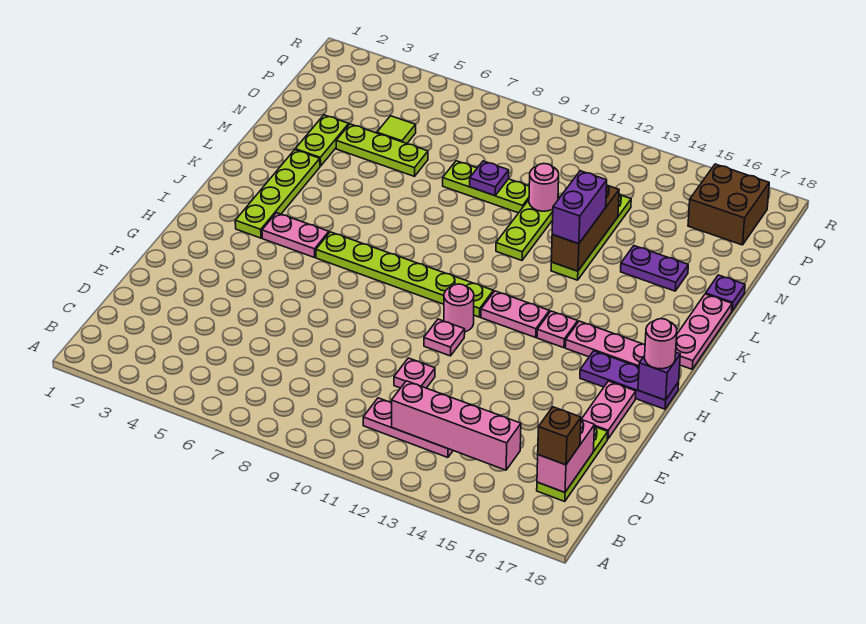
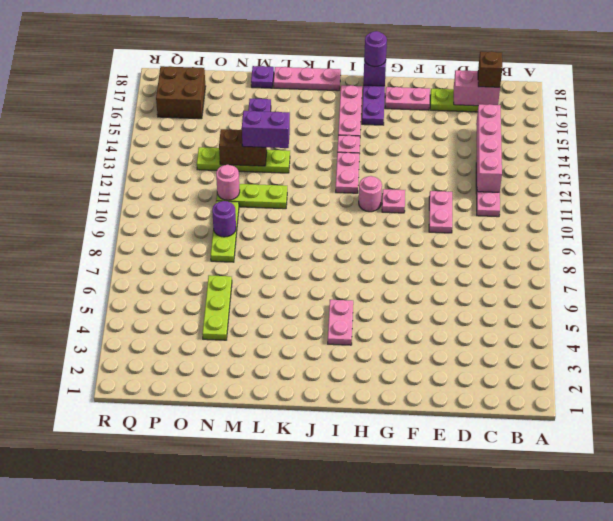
pink 1x1 plate [394,358,435,388] -> pink 1x2 plate [429,191,452,233]
pink 1x1 round brick [645,319,677,369] -> purple 1x1 round brick [364,31,387,67]
lime 1x4 plate [235,150,320,238] -> none
lime 1x6 plate [316,232,493,317] -> none
brown 1x3 brick [551,186,619,271] -> brown 1x2 brick [219,129,267,166]
lime 1x2 plate [295,115,349,166] -> none
purple 1x1 plate [470,161,509,196] -> purple 1x1 round brick [212,201,236,237]
lime 1x1 tile [377,116,416,144] -> none

